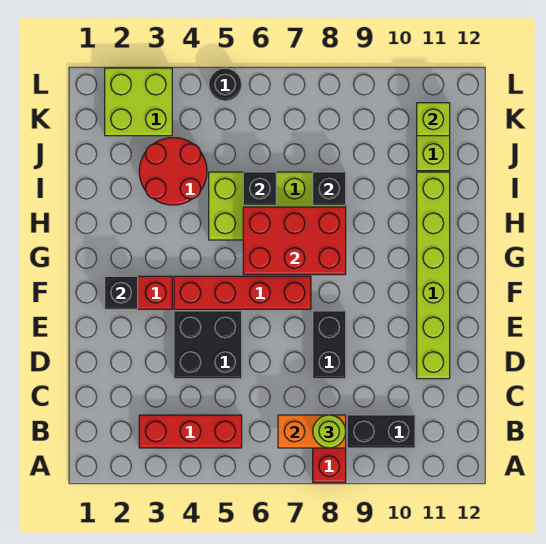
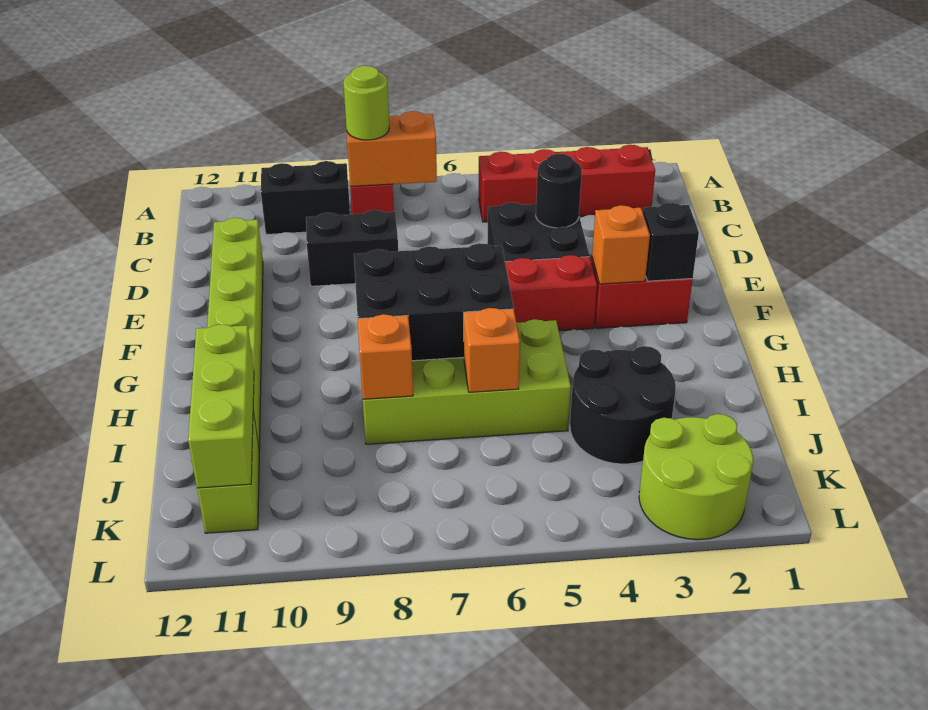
red 1x3 brick [139,415,242,448] -> red 1x4 brick [479,145,655,222]
black 1x2 brick [313,311,346,379] -> black 1x2 brick turned to [306,210,398,286]
none -> orange 1x1 brick [592,205,650,284]
red 2x3 brick [243,207,346,275] -> black 2x3 brick [354,243,514,361]
red 2x2 round brick [139,138,207,205] -> black 2x2 round brick [570,346,676,464]
black 1x1 brick [243,172,276,205] -> orange 1x1 brick [464,308,520,392]
black 1x1 brick [313,172,346,205] -> orange 1x1 brick [358,314,413,399]
lime 2x2 brick [105,68,172,136] -> lime 2x2 round brick [639,414,753,540]
lime 1x1 brick [417,103,450,136] -> lime 1x3 brick [188,324,254,488]
black 1x1 round brick [209,68,242,101] -> black 1x1 round brick moved to [536,154,582,228]

